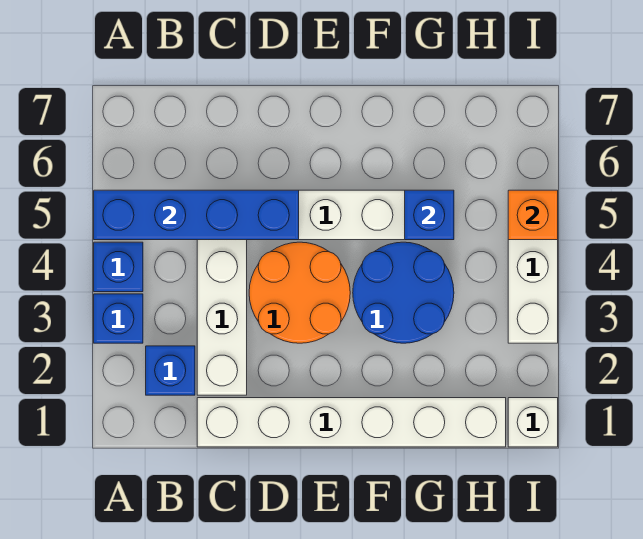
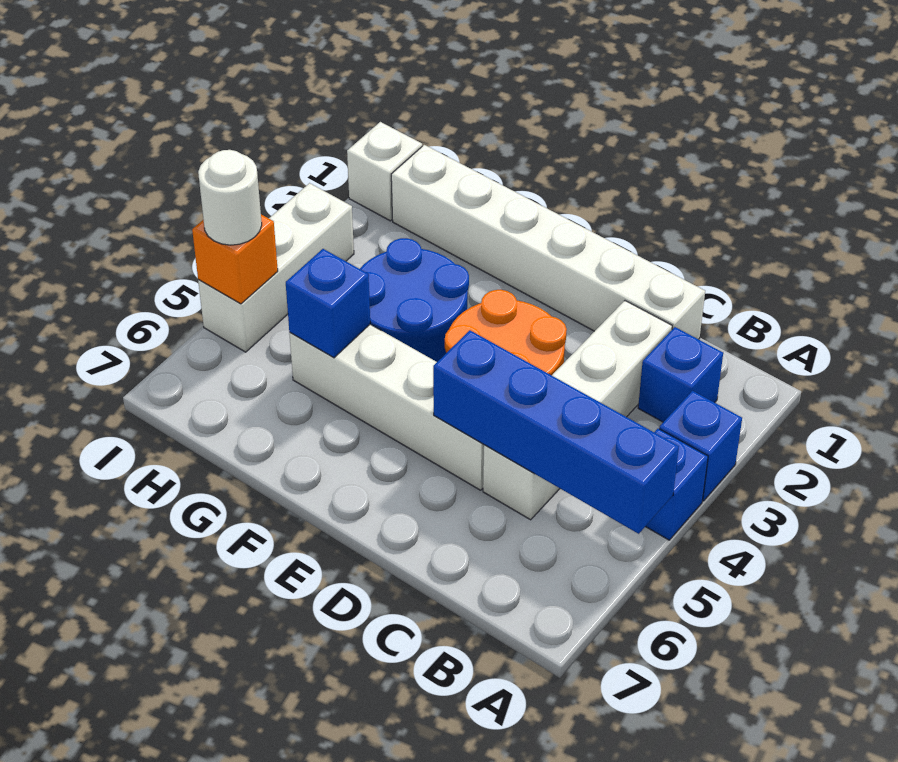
none -> white 1x1 round brick [198,150,262,245]

